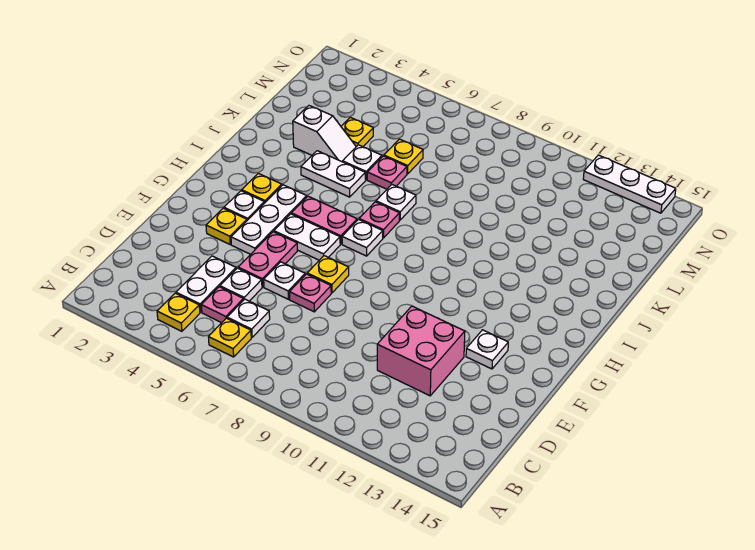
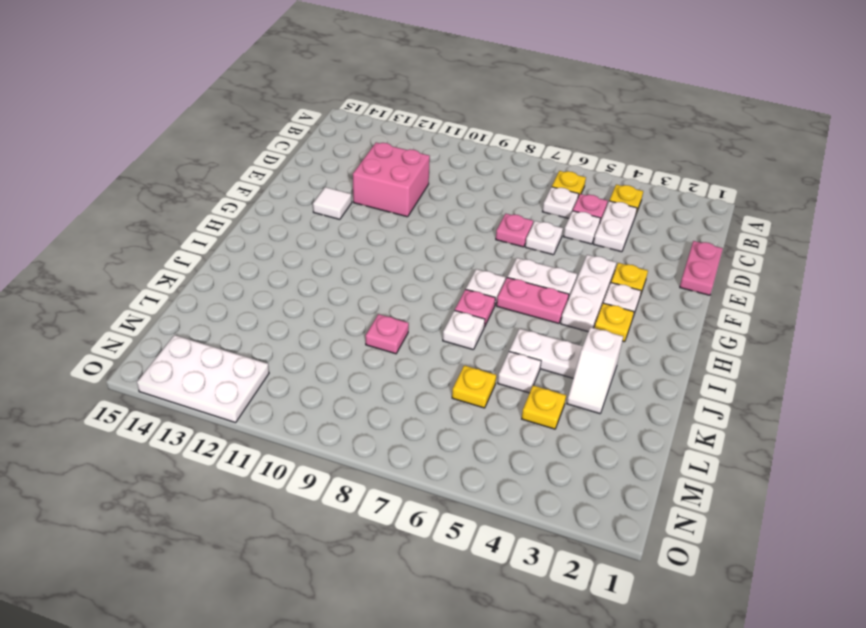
pink 1x2 plate [238,232,297,287] -> pink 1x2 plate moved to [680,241,723,295]
yellow 1x1 plate [307,256,349,293] -> none
white 1x1 plate [466,330,508,369] -> white 1x1 tile [313,187,352,219]
white 1x2 slope [293,106,356,162] -> white 1x2 slope turned to [567,327,623,414]
pink 1x1 plate [367,156,407,189] -> pink 1x1 plate moved to [366,314,409,354]
white 1x3 plate [583,155,676,213] -> white 2x3 plate [137,335,269,423]

